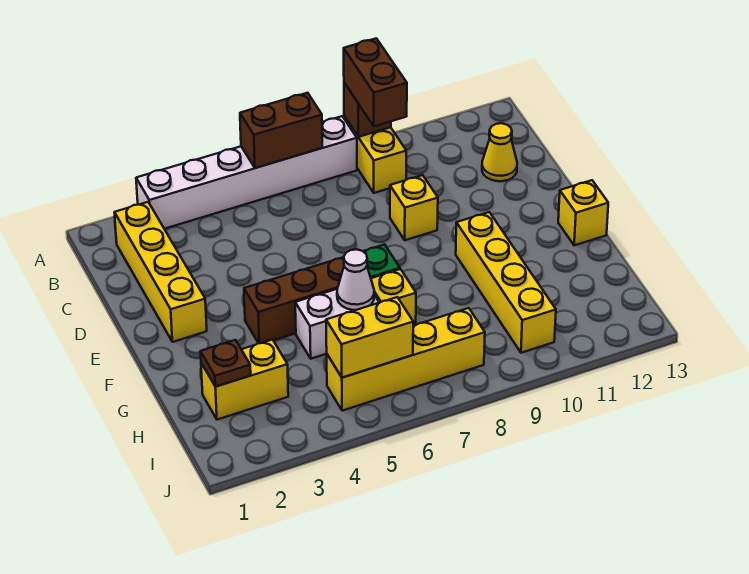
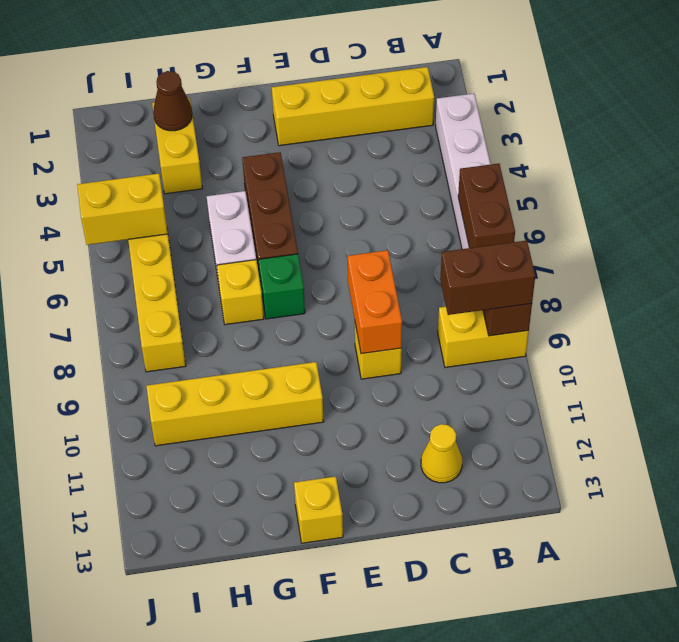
none -> orange 1x2 brick [348,250,402,354]
white 1x1 cone [337,249,374,310] -> none
brown 1x1 plate [201,340,251,387] -> brown 1x1 cone [153,71,192,131]
yellow 1x2 brick [326,297,413,378] -> yellow 1x2 brick turned to [77,173,168,245]

